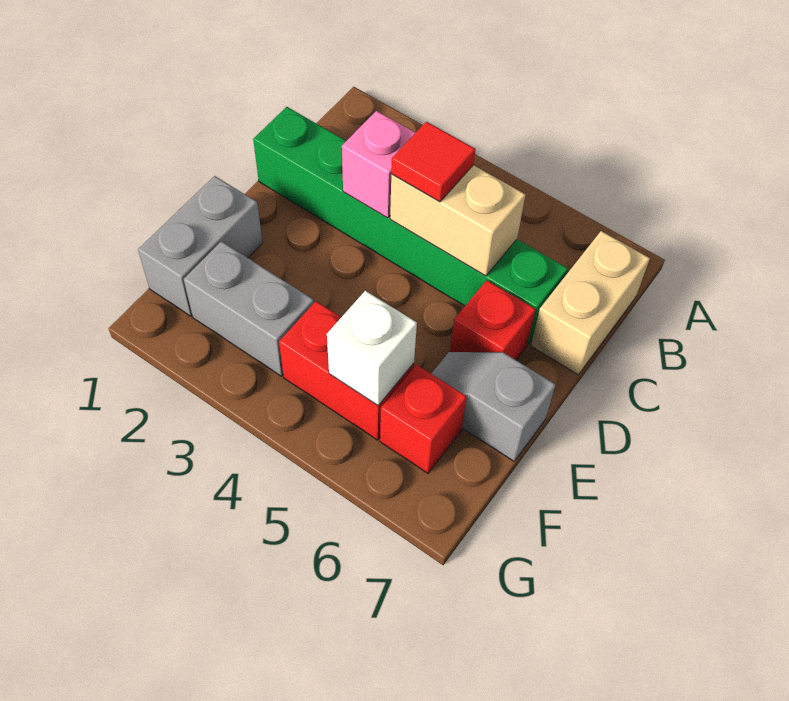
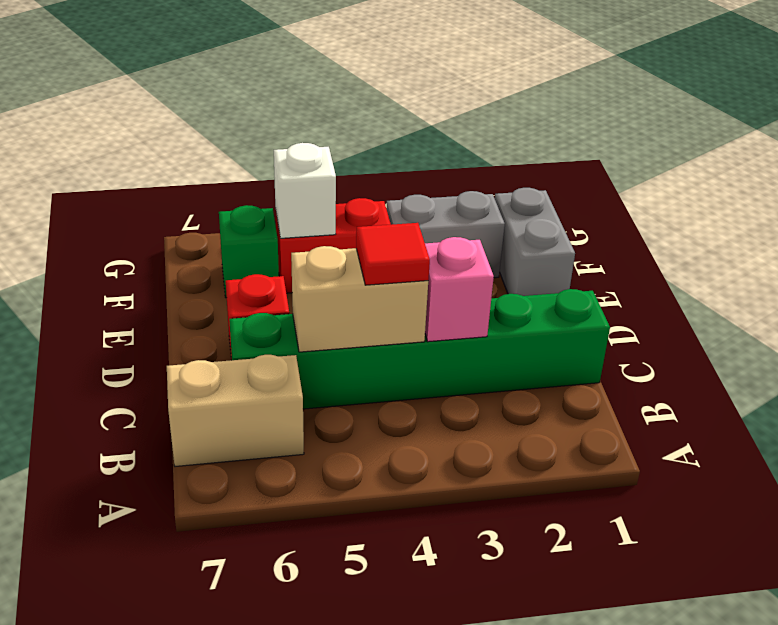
tan 1x2 brick [531,231,650,375] -> tan 1x2 brick turned to [167,355,304,466]
grey 1x2 slope [431,352,556,461] -> none
red 1x1 brick [380,365,467,473] -> green 1x1 brick [219,205,279,298]

